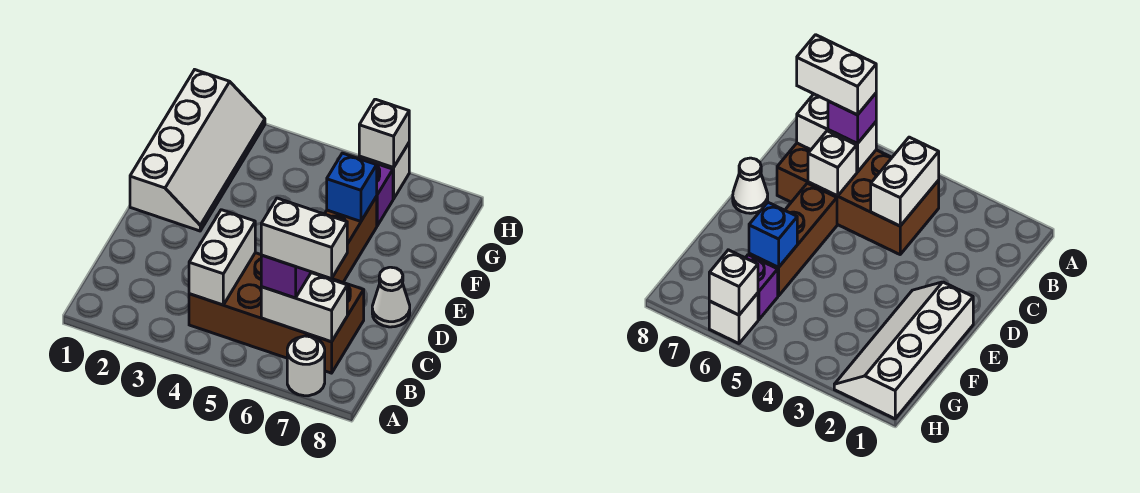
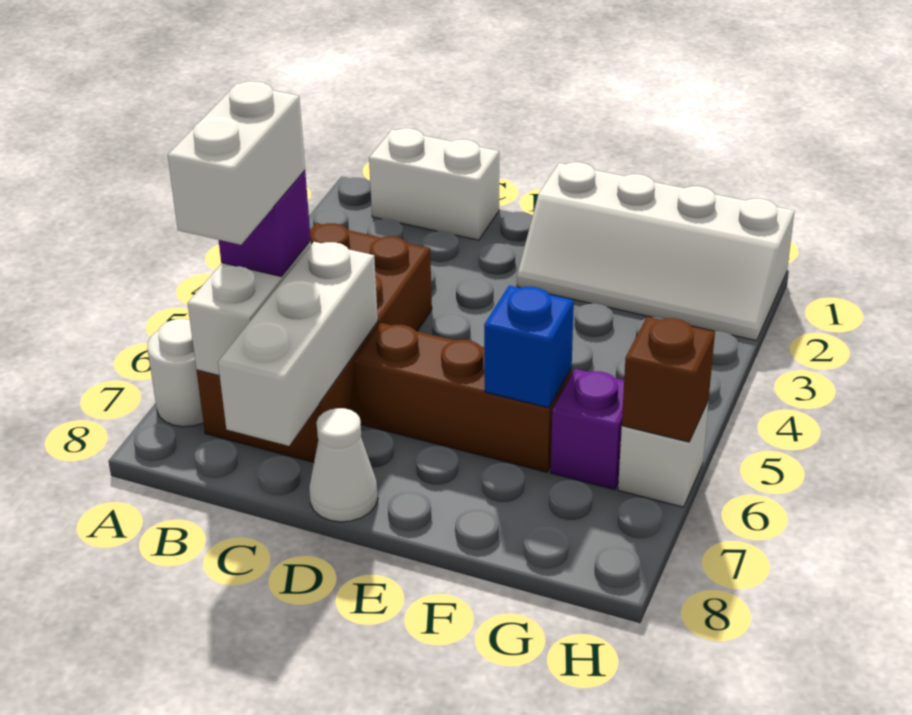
white 1x2 brick [189,210,255,305] -> white 1x2 brick moved to [369,128,499,240]
white 1x1 brick [808,131,857,196] -> white 1x3 brick [218,242,378,446]
white 1x1 brick [359,99,409,168] -> brown 1x1 brick [622,317,715,442]

